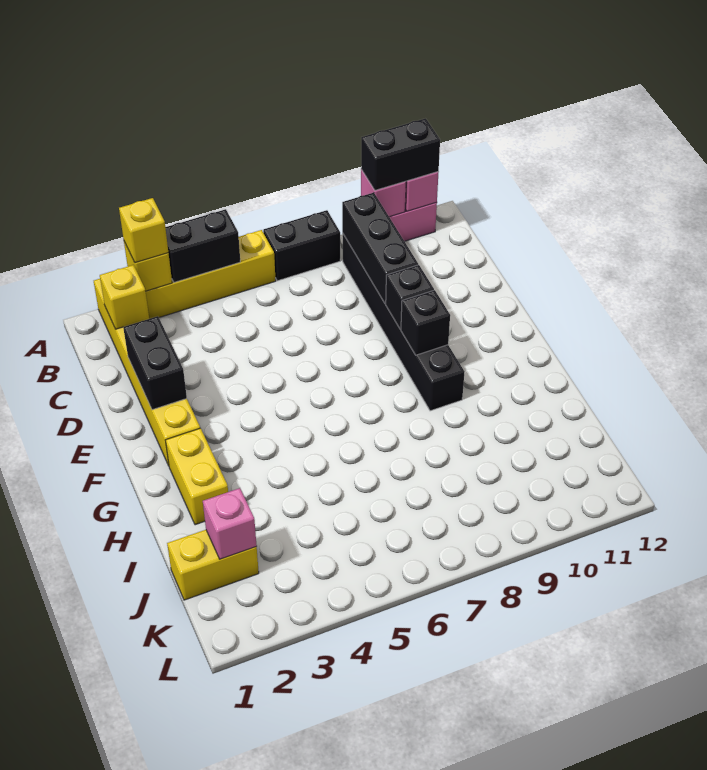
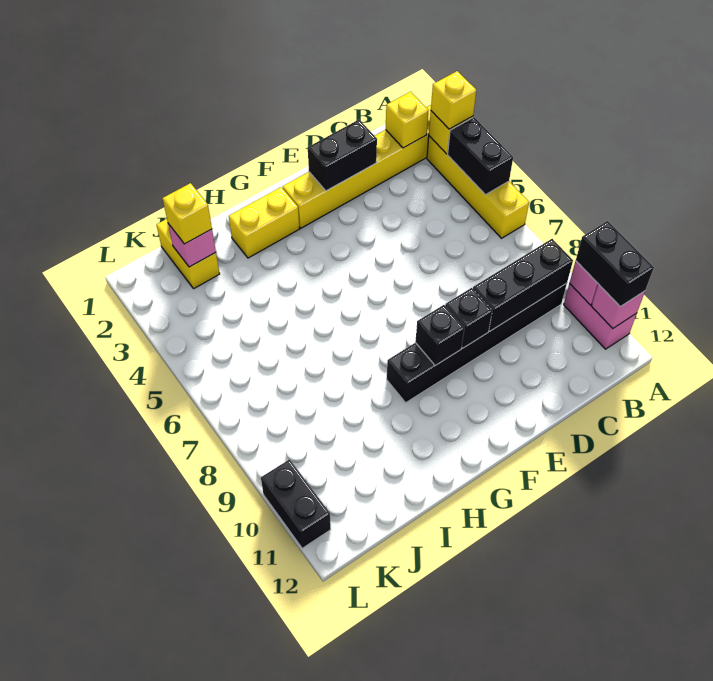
black 1x2 brick [263,210,341,281] -> black 1x2 brick moved to [261,459,331,548]
none -> yellow 1x1 brick [163,183,212,244]

